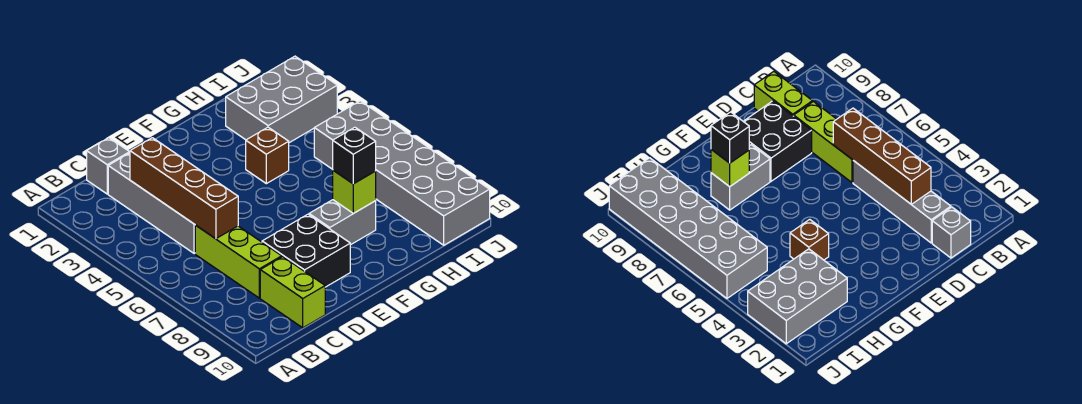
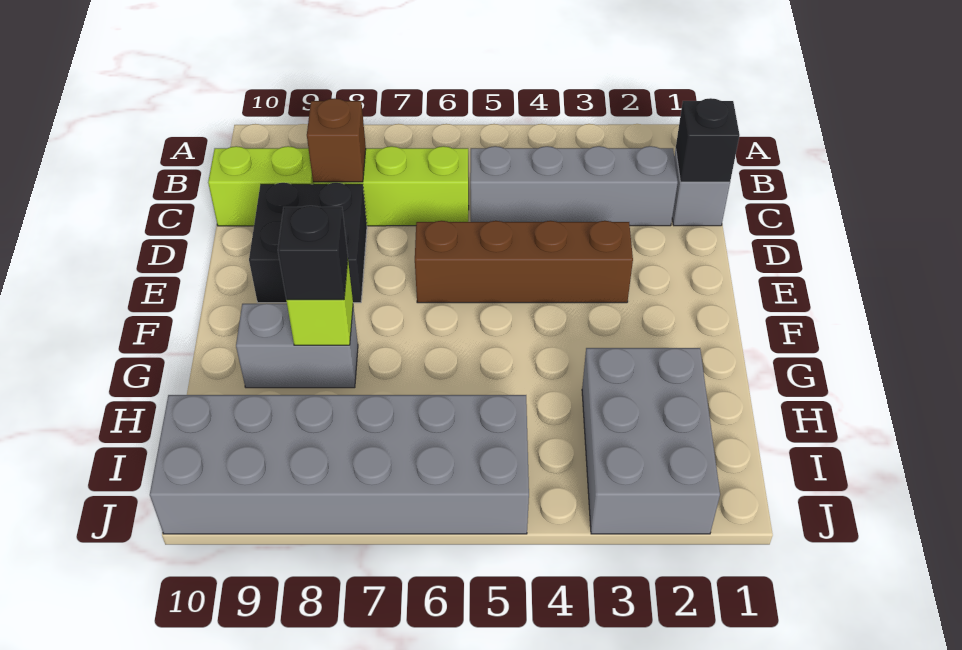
none -> black 1x1 brick [676,98,740,182]
brown 1x4 brick [130,138,238,239] -> brown 1x4 brick moved to [415,221,633,303]
grey 1x2 brick [309,200,376,245] -> grey 1x2 brick turned to [236,303,358,388]
brown 1x1 brick [246,127,289,184] -> brown 1x1 brick moved to [307,98,366,182]

